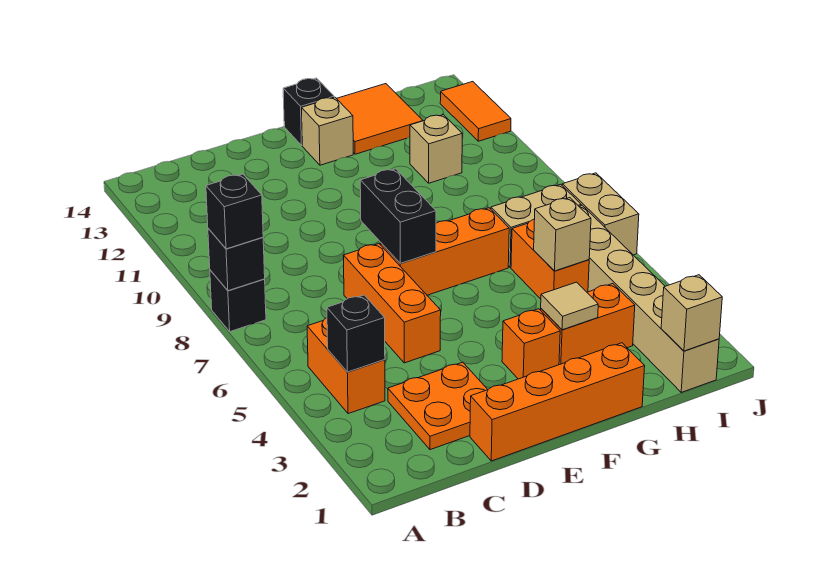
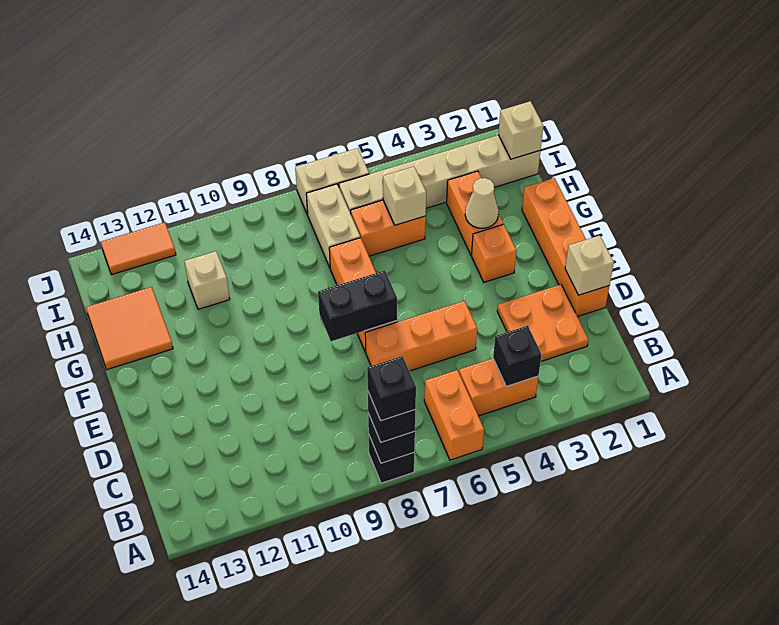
none -> orange 1x2 brick [424,370,484,460]
tan 1x1 brick [301,97,353,165] -> tan 1x1 brick moved to [565,236,614,295]
black 1x1 brick [283,78,334,145] -> black 1x1 brick moved to [367,356,416,421]
tan 1x1 tile [541,282,598,330] -> tan 1x1 cone [465,178,499,228]

